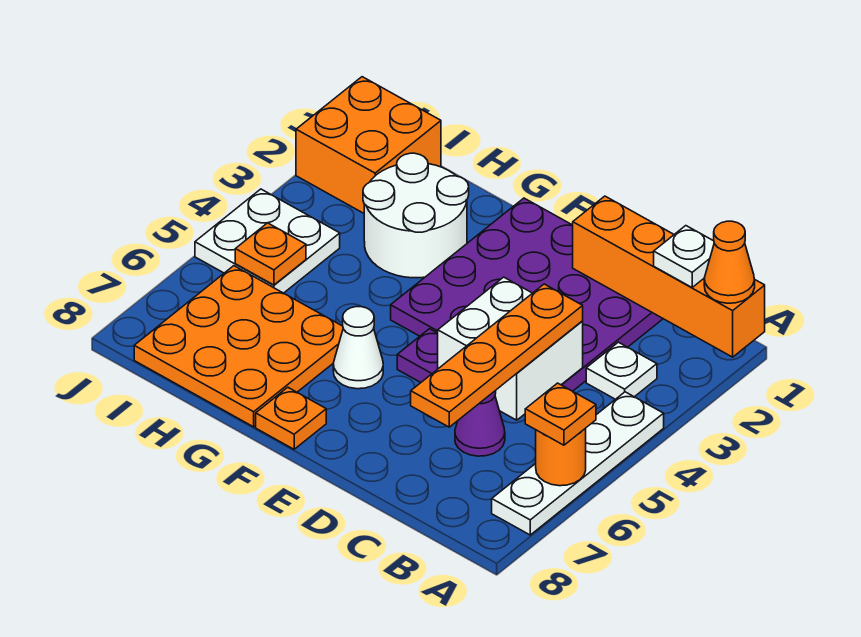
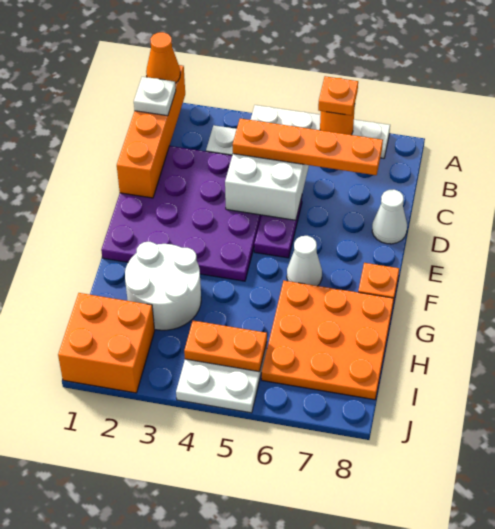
purple 1x1 cone [455,391,505,456] -> none
none -> white 1x1 cone [372,189,407,244]
orange 1x1 plate [235,223,306,285] -> orange 1x2 plate [184,321,267,372]

